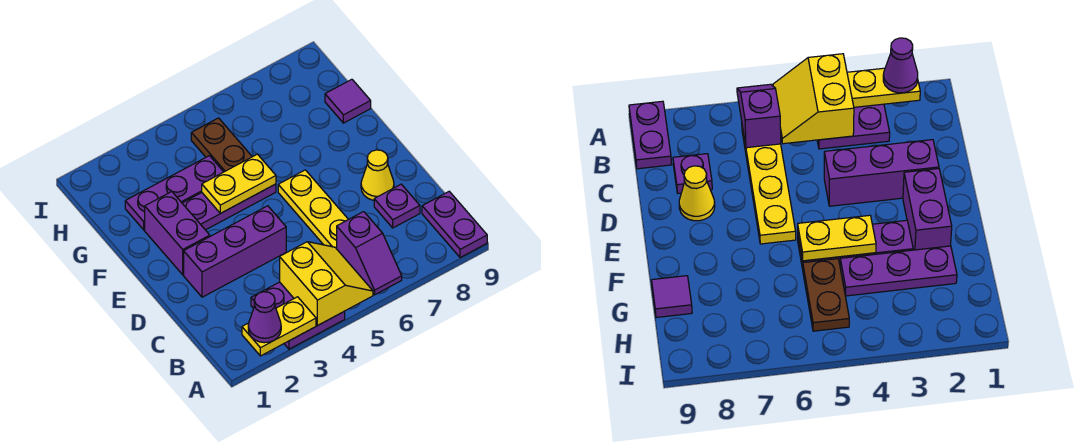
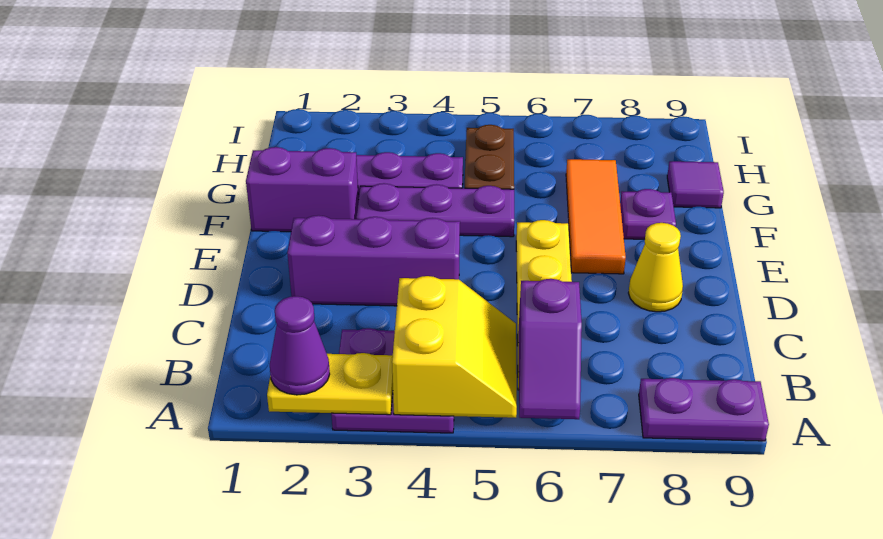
purple 1x2 plate [422,191,487,258] -> purple 1x2 plate turned to [639,378,769,441]
purple 1x1 plate [374,184,420,228] -> purple 1x1 plate moved to [620,189,676,240]
purple 1x2 brick [145,192,210,275] -> purple 1x2 brick turned to [246,147,359,232]
none -> orange 1x3 tile [566,159,626,274]
yellow 1x2 plate [202,154,276,213] -> none

